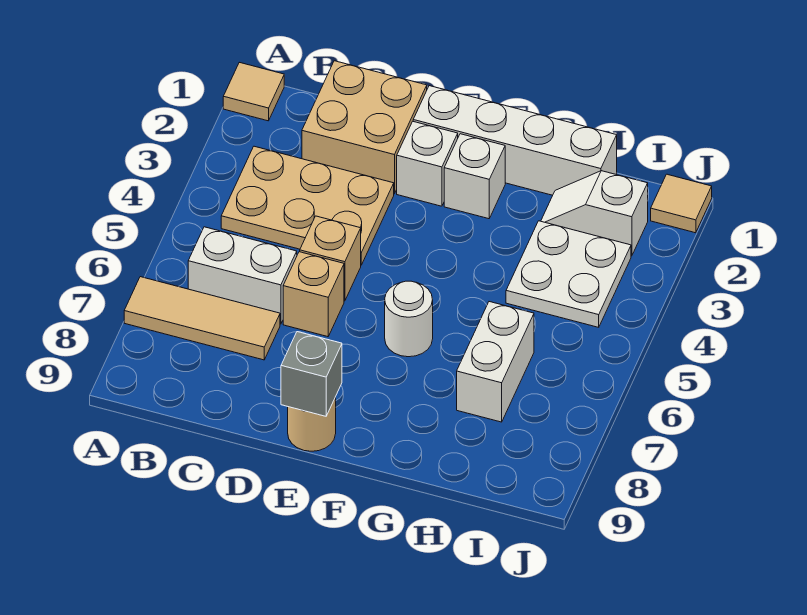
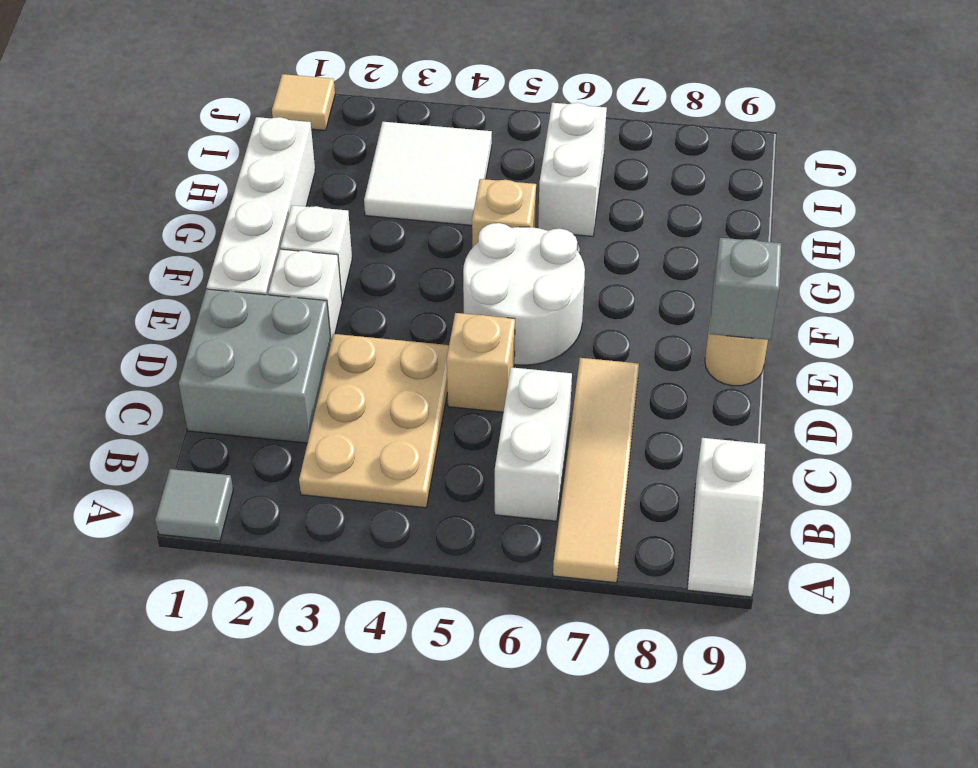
tan 1x1 tile [223,62,284,121] -> grey 1x1 tile [155,469,233,541]
tan 1x3 tile [124,277,280,360] -> tan 1x4 tile [553,358,639,583]
tan 2x2 brick [302,61,427,194] -> grey 2x2 brick [179,289,331,443]
tan 1x1 brick [283,252,344,337] -> tan 1x1 brick moved to [472,179,536,248]
white 1x1 round brick [385,281,433,357] -> white 2x2 round brick [463,223,585,365]
white 1x2 slope [541,171,648,256] -> white 1x2 slope moved to [687,438,765,597]
white 2x2 plate [506,221,631,327] -> white 2x2 tile [364,122,492,225]
white 1x2 brick [457,302,534,422] -> white 1x2 brick turned to [538,103,607,236]

